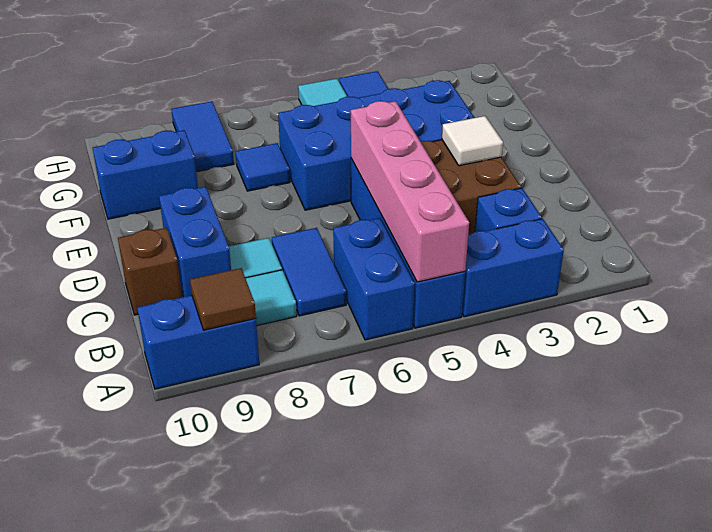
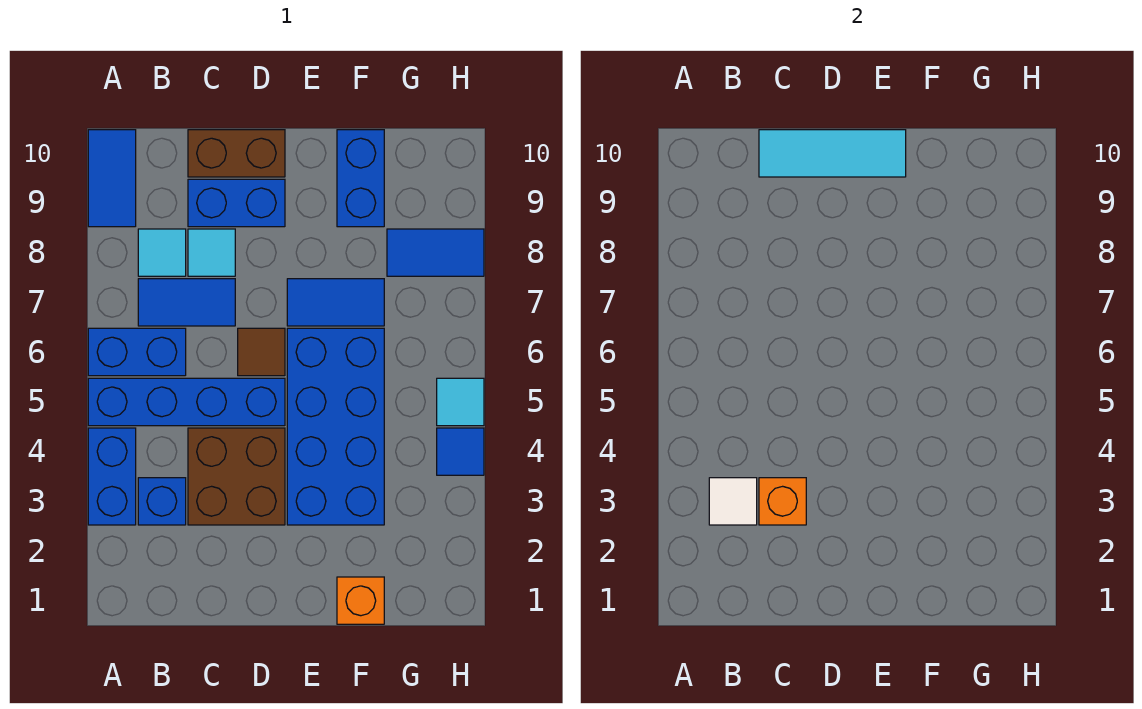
pink 1x4 brick [351,101,469,282] -> none
blue 1x2 brick [137,295,259,389] -> blue 1x2 tile [88,130,136,227]
brown 1x1 tile [190,268,256,330] -> brown 1x1 tile moved to [238,328,285,376]
none -> orange 1x1 brick [759,478,806,525]
brown 1x1 brick [118,228,182,315] -> brown 1x2 brick [188,130,285,177]
none -> cyan 1x3 tile [759,130,906,177]
white 1x1 tile [442,116,503,166] -> white 1x1 tile moved to [709,478,757,525]
none -> orange 1x1 brick [337,577,384,624]
blue 1x1 tile [235,143,290,191] -> blue 1x2 tile [287,279,384,326]

